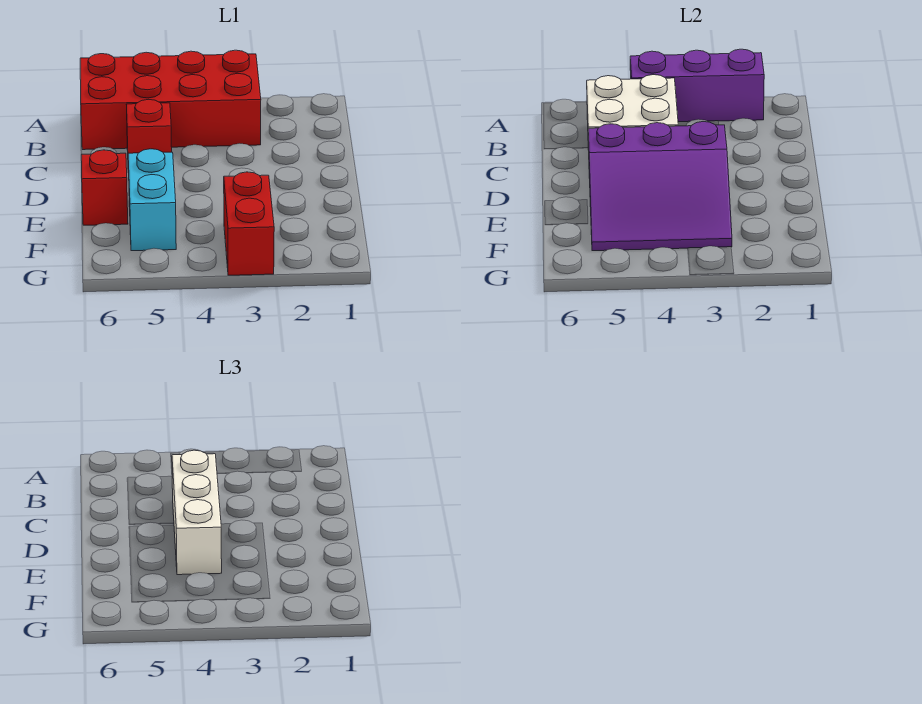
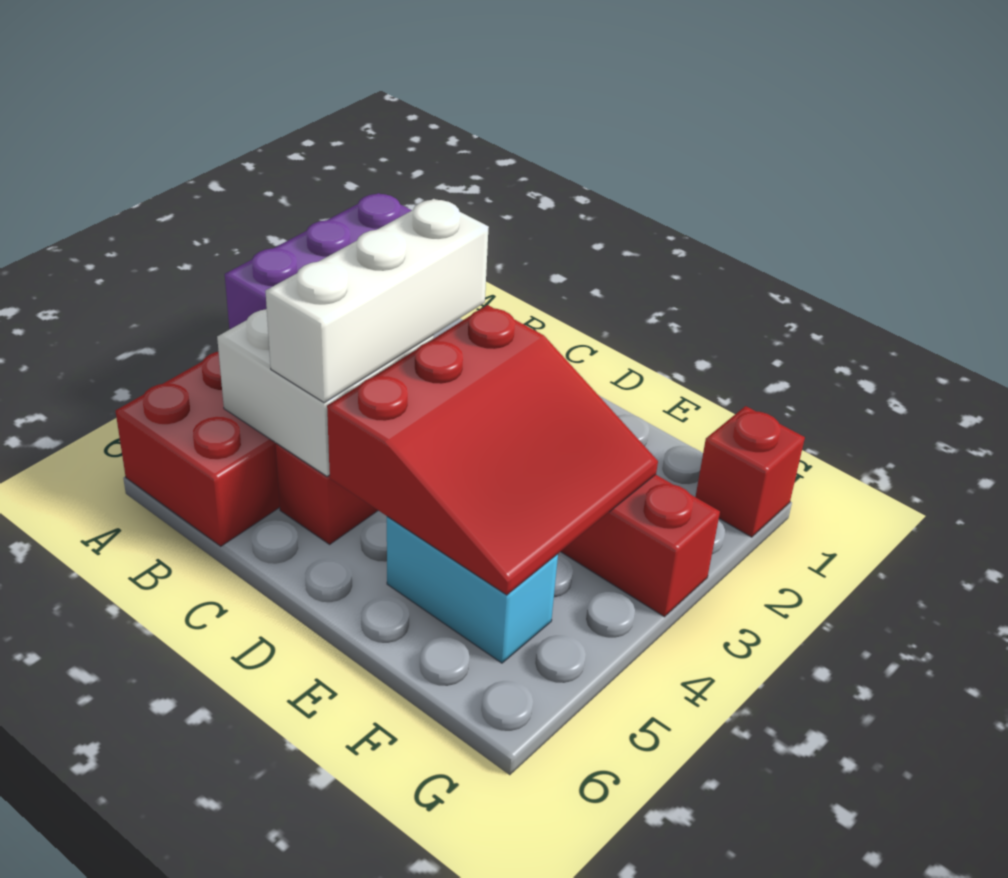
white 1x3 brick [172,450,222,575] -> white 1x3 brick turned to [265,199,489,403]
purple 3x3 slope [588,122,732,251] -> red 3x3 slope [327,305,658,595]
red 1x1 brick [81,150,128,225] -> red 1x1 brick moved to [695,406,805,537]

